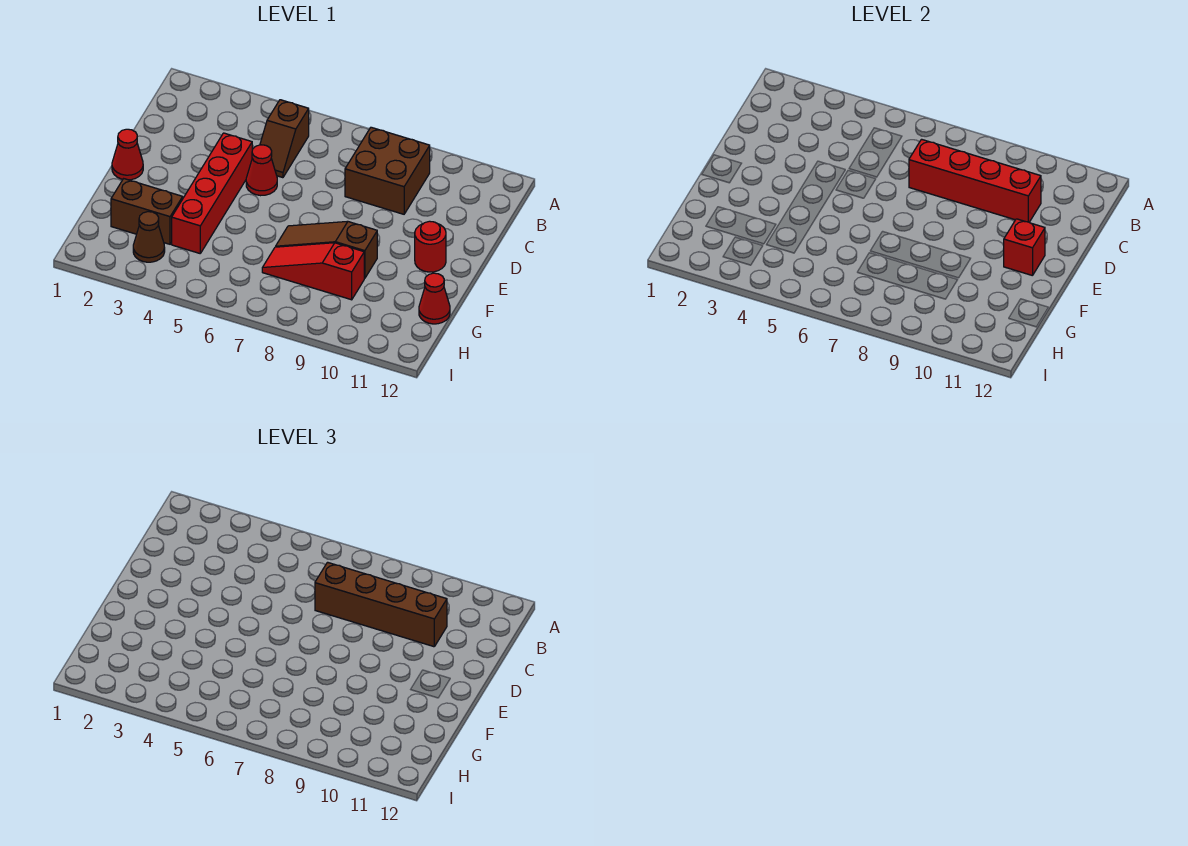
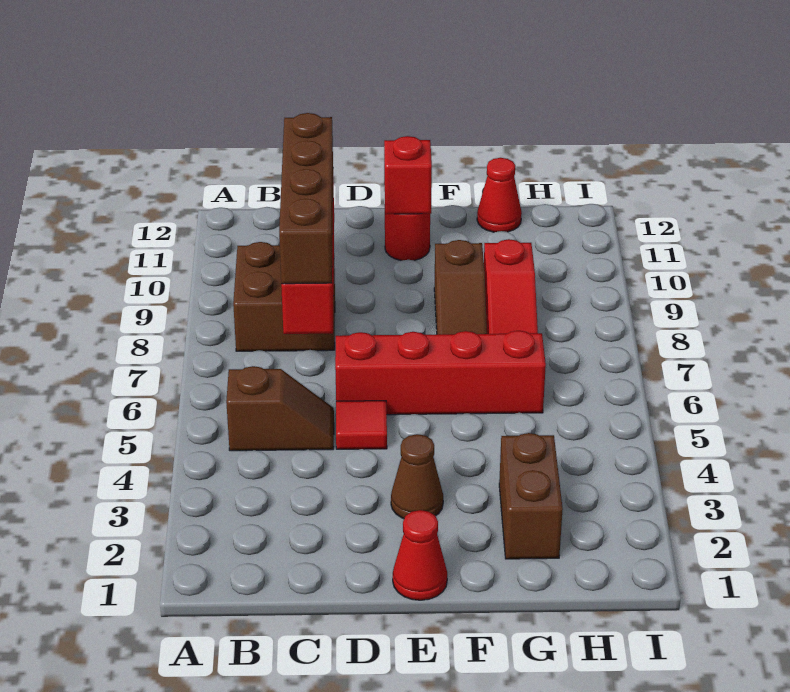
red 1x4 brick [172,133,252,253] -> red 1x4 brick moved to [335,331,546,415]
red 1x1 cone [246,145,277,196] -> red 1x1 tile [336,401,387,449]
brown 1x1 cone [133,212,165,262] -> brown 1x1 cone moved to [391,434,443,519]

